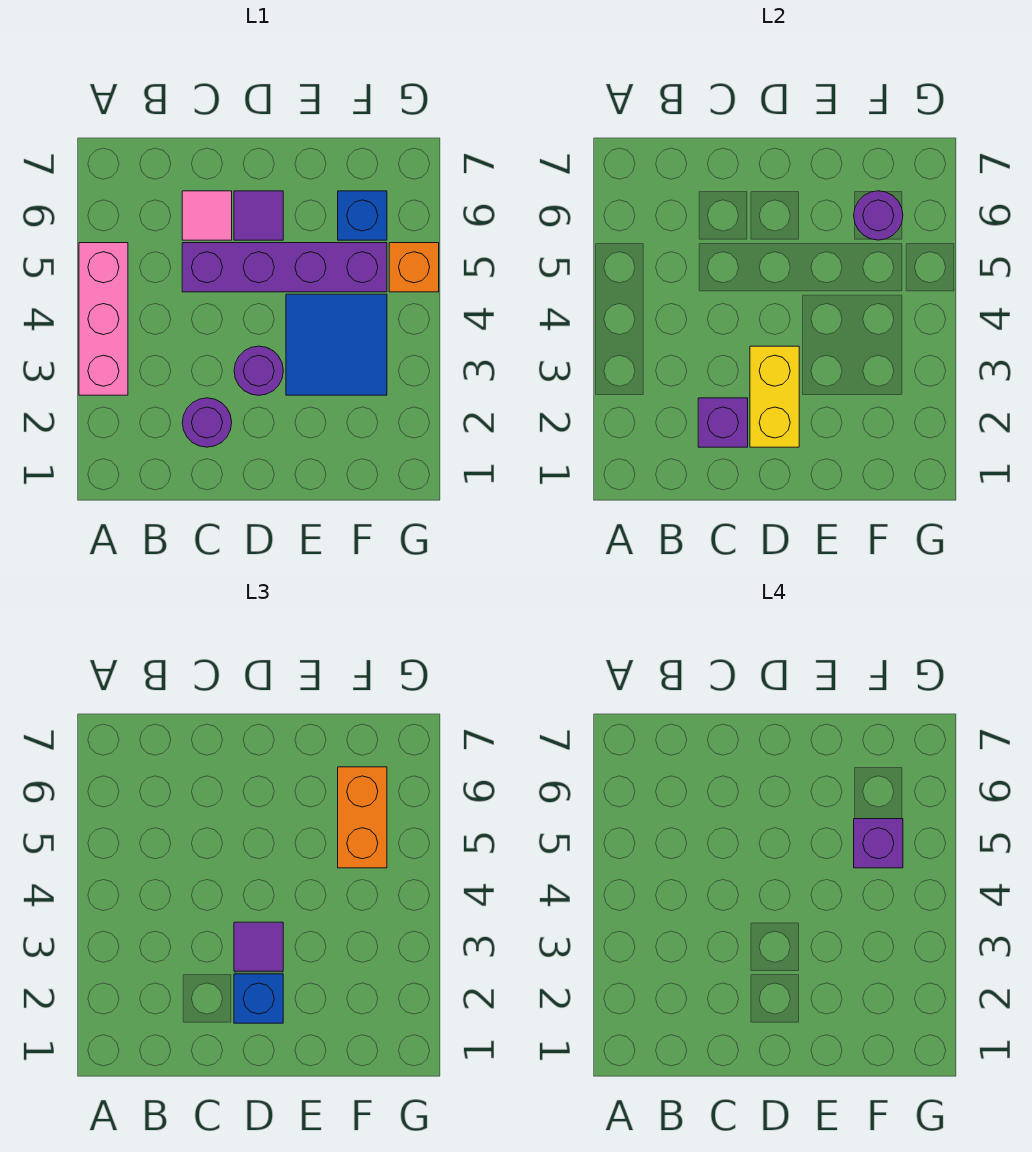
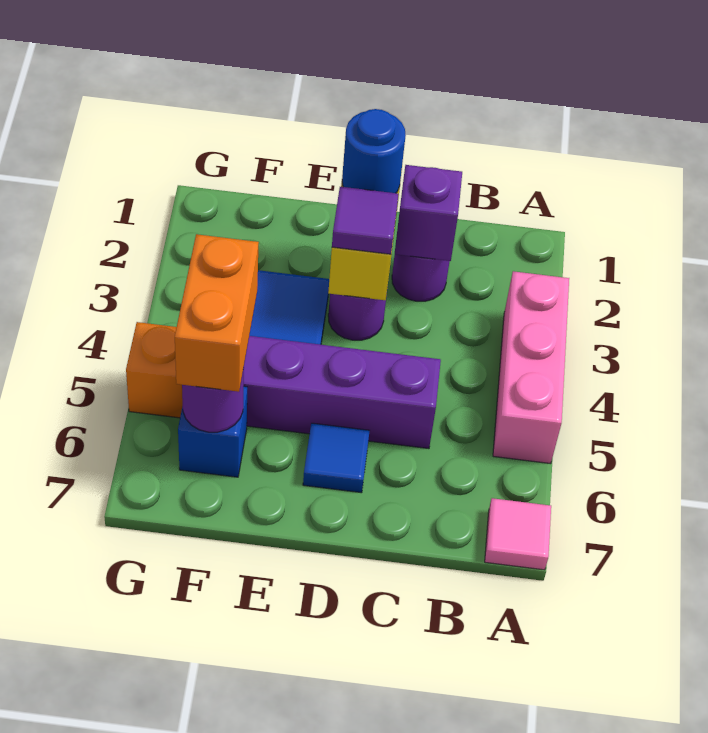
pink 1x1 tile [182,191,232,240] -> pink 1x1 tile moved to [485,498,551,570]
blue 1x1 brick [234,974,283,1023] -> blue 1x1 round brick [342,109,406,193]
purple 1x1 tile [234,191,283,240] -> blue 1x1 tile [303,423,369,493]
purple 1x1 brick [854,819,903,868] -> none

